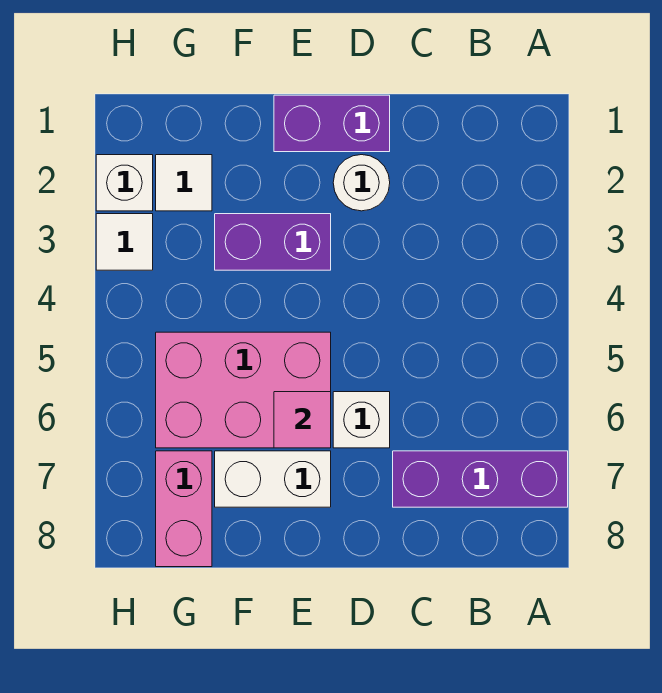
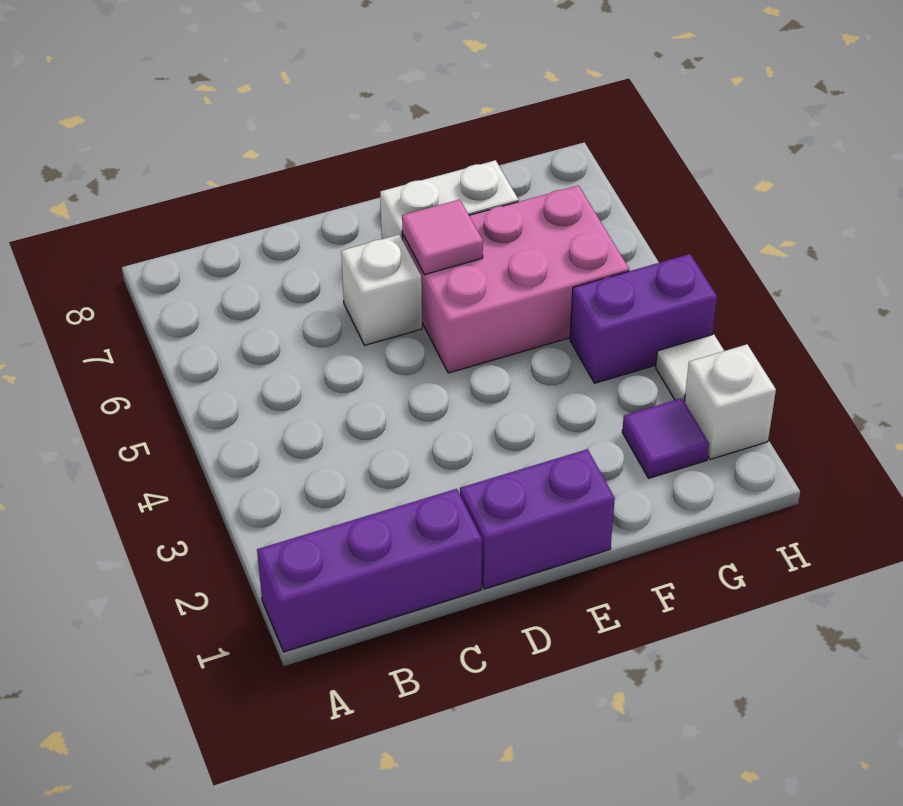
purple 1x3 brick [393,451,568,507] -> purple 1x3 brick moved to [257,489,482,652]
white 1x1 round brick [333,155,390,211] -> none
purple 1x2 brick [215,214,331,270] -> purple 1x2 brick moved to [570,254,717,383]
white 1x1 tile [156,155,212,211] -> purple 1x1 tile [622,398,709,478]
pink 1x2 brick [156,451,212,567] -> none

